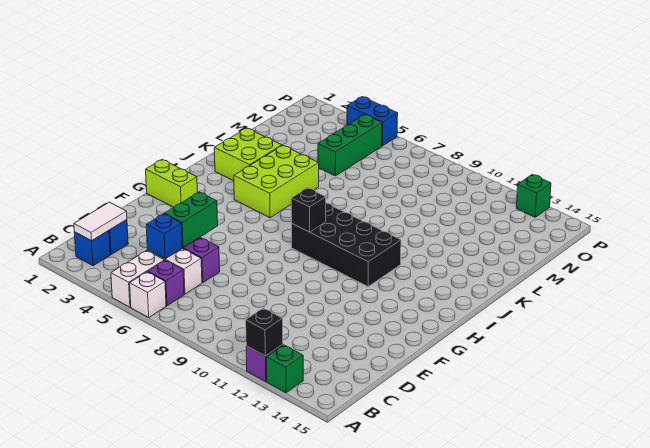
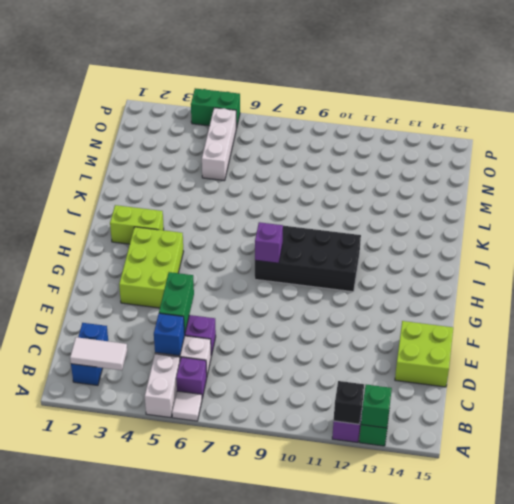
white 1x1 brick [130,272,166,317] -> white 1x1 tile [172,391,202,421]
white 1x2 tile [74,202,127,241] -> white 1x2 tile turned to [70,337,127,370]
lime 1x2 brick [146,160,197,207] -> lime 1x2 brick moved to [110,205,164,244]
black 1x1 brick [291,188,326,232] -> purple 1x1 brick [255,222,283,263]
lime 2x3 brick [234,145,319,218] -> lime 2x3 brick moved to [119,227,184,308]
lime 2x2 brick [214,128,282,181] -> lime 2x2 brick moved to [395,321,453,387]
green 1x3 brick [318,115,382,176] -> white 1x3 brick [202,108,236,181]
blue 1x2 brick [347,97,398,146] -> green 1x2 brick [191,88,240,129]
green 1x1 brick [516,174,551,217] -> green 1x1 brick moved to [361,385,392,428]

